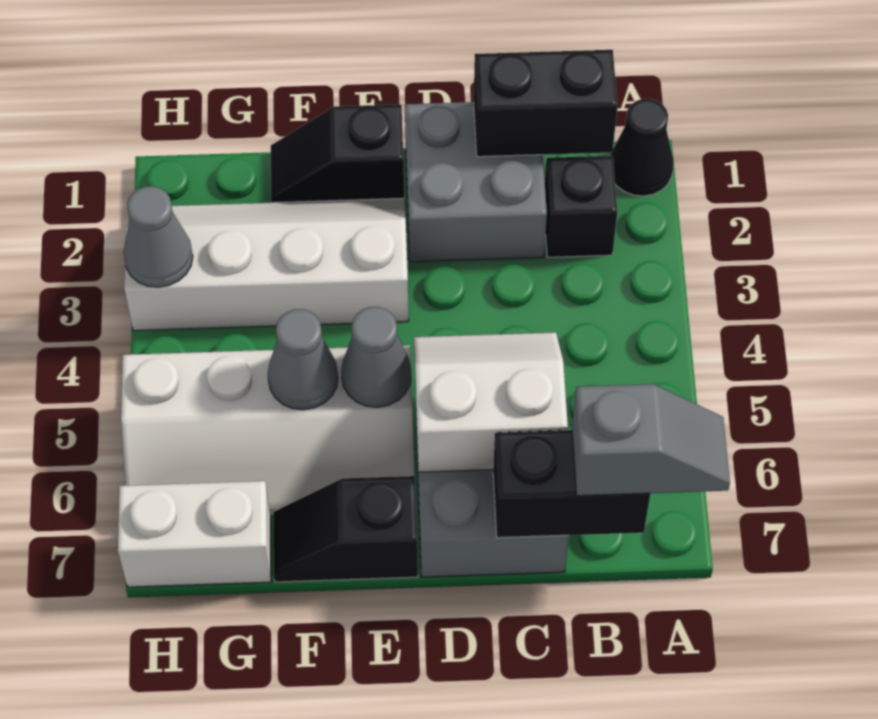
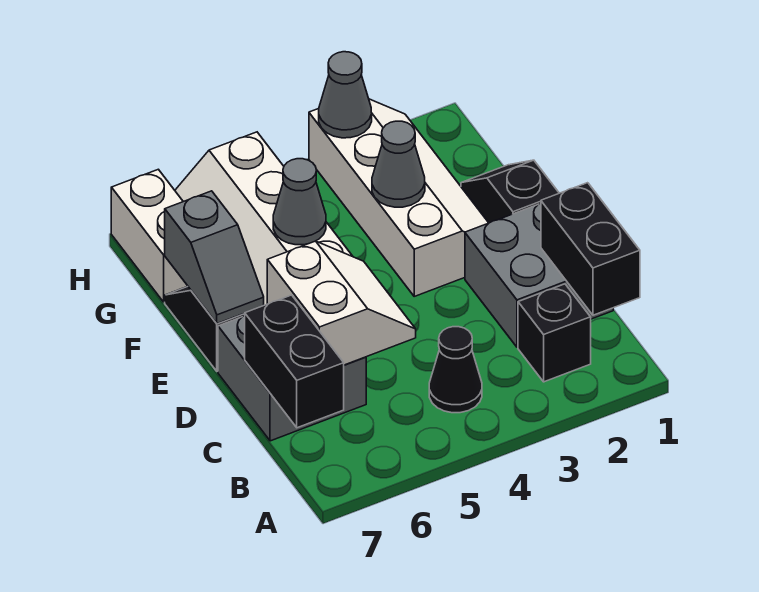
black 1x1 cone [610,99,674,196] -> black 1x1 cone moved to [429,327,482,413]
grey 1x2 slope [572,384,730,496] -> grey 1x2 slope moved to [165,191,264,324]
grey 1x1 cone [341,307,411,407] -> grey 1x1 cone moved to [372,121,425,207]

